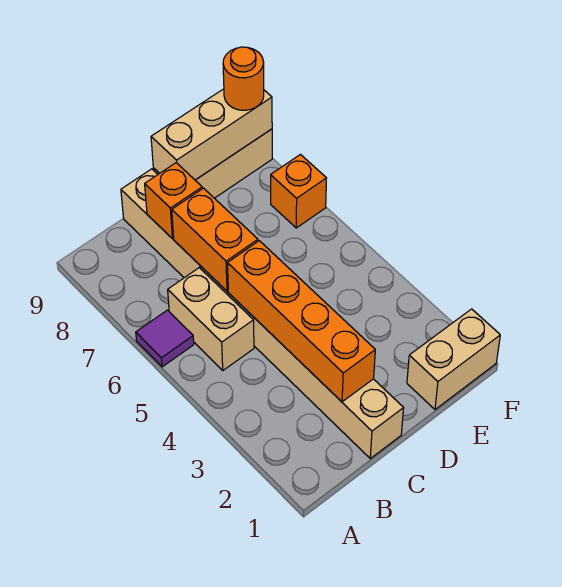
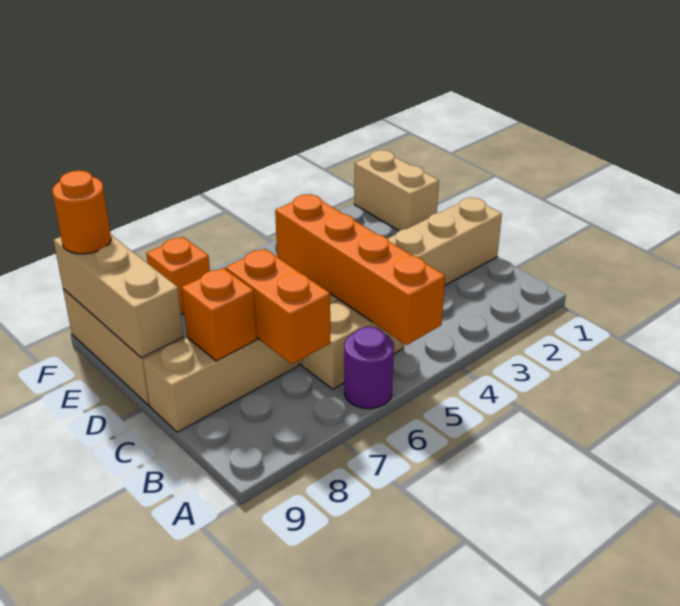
purple 1x1 tile [136,310,194,367] -> purple 1x1 round brick [344,327,394,409]
orange 1x4 brick [227,241,375,402] -> orange 1x4 brick turned to [275,194,445,345]
orange 1x2 brick [172,188,258,291] -> orange 1x2 brick turned to [225,249,330,364]

